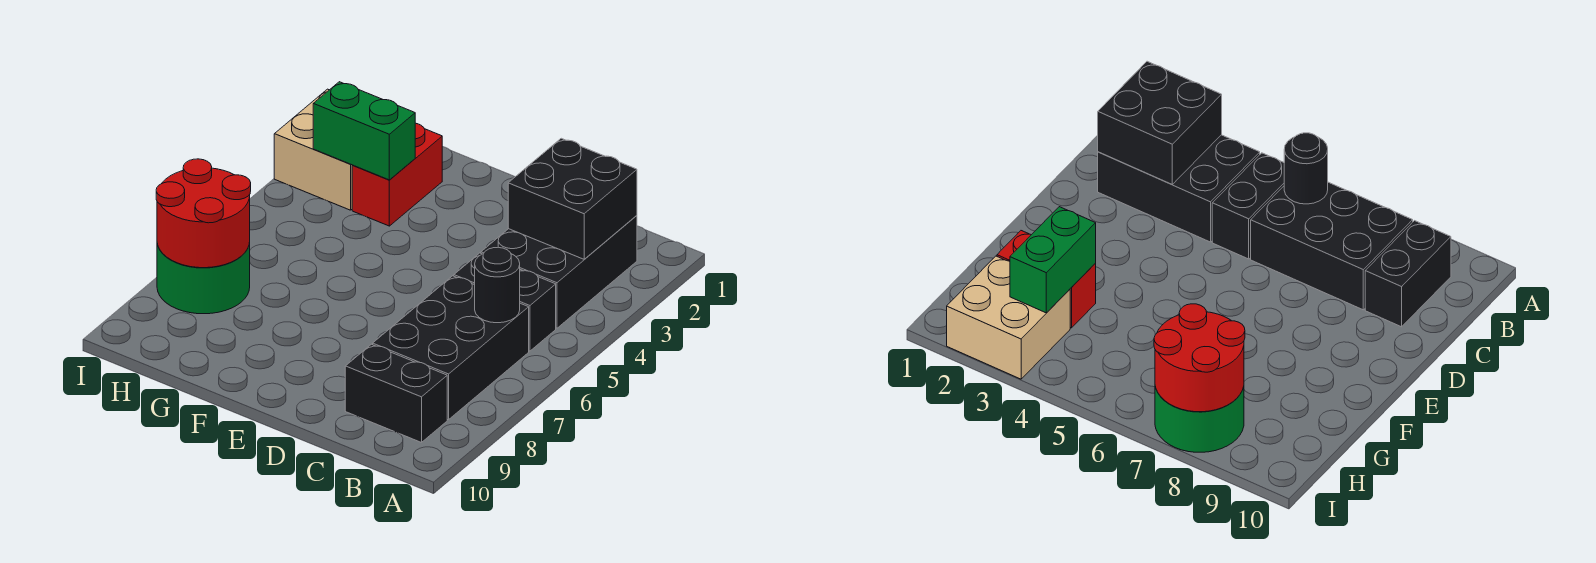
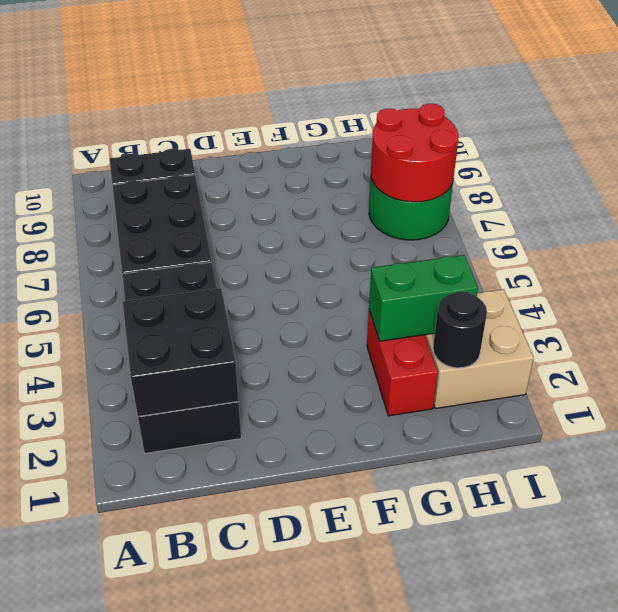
black 1x1 round brick [475,247,520,323] -> black 1x1 round brick moved to [433,291,487,368]

